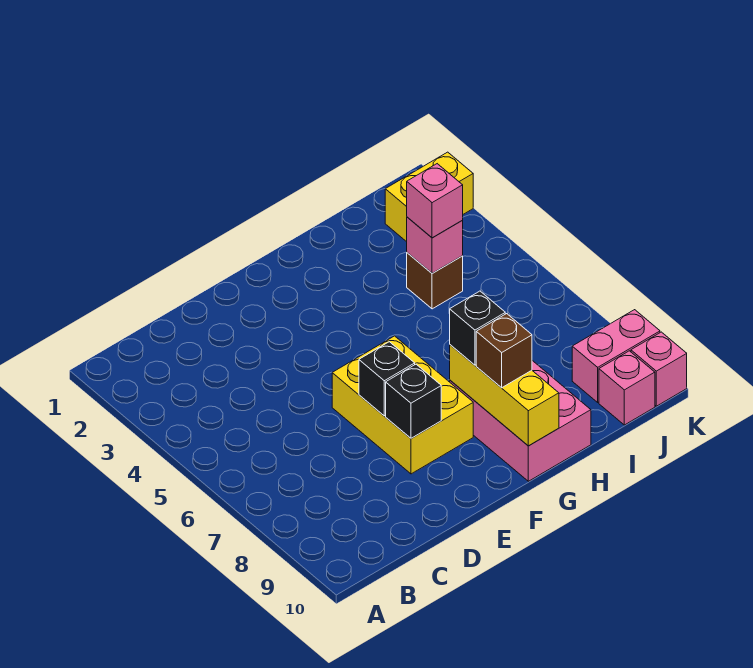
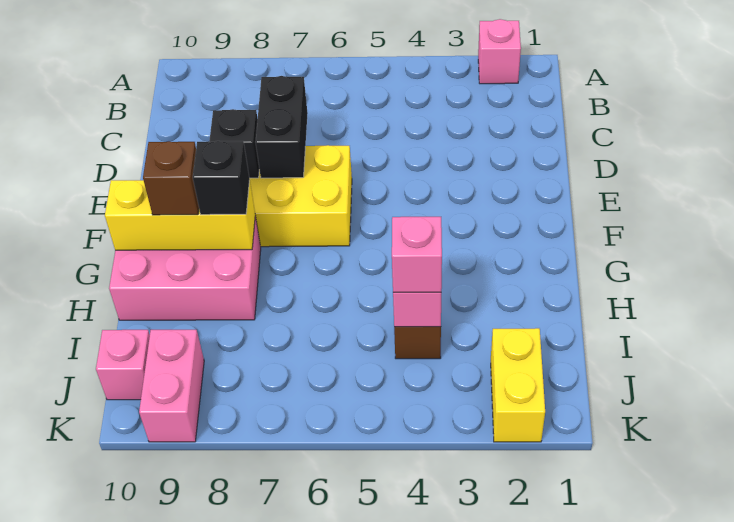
black 1x1 brick [359,342,415,416] -> black 1x2 brick [255,76,308,178]
pink 1x1 brick [631,332,687,406] -> pink 1x1 brick moved to [478,19,521,84]

